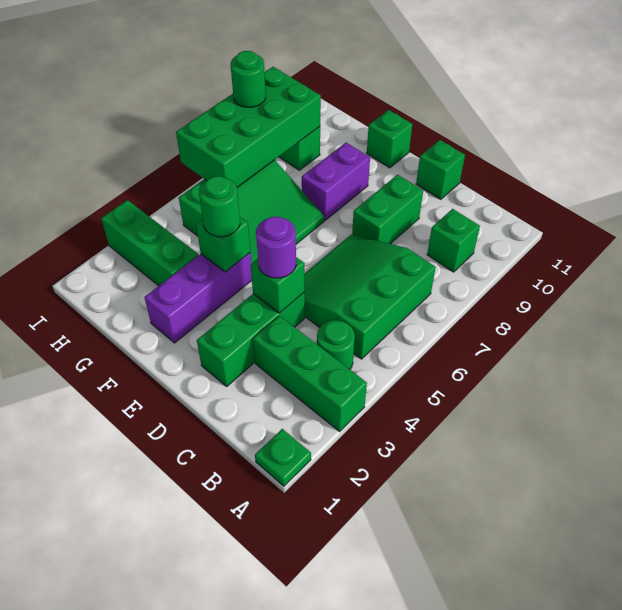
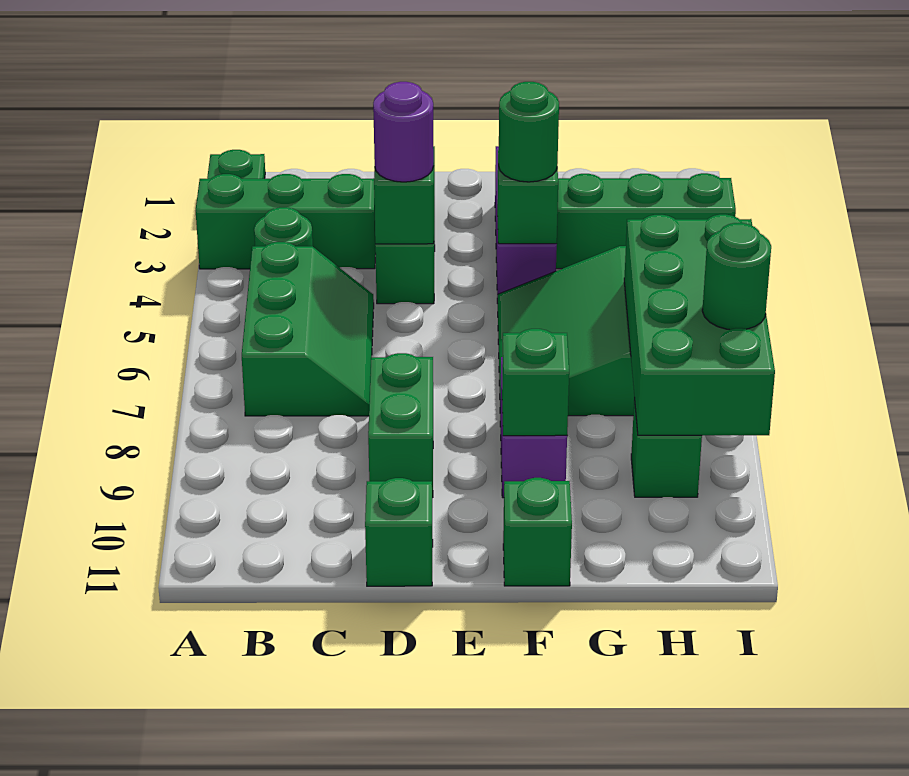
green 3x3 slope [304,235,436,359] -> green 2x3 slope [242,242,374,416]
green 1x1 brick [427,209,480,272] -> green 1x1 brick moved to [502,329,569,436]

